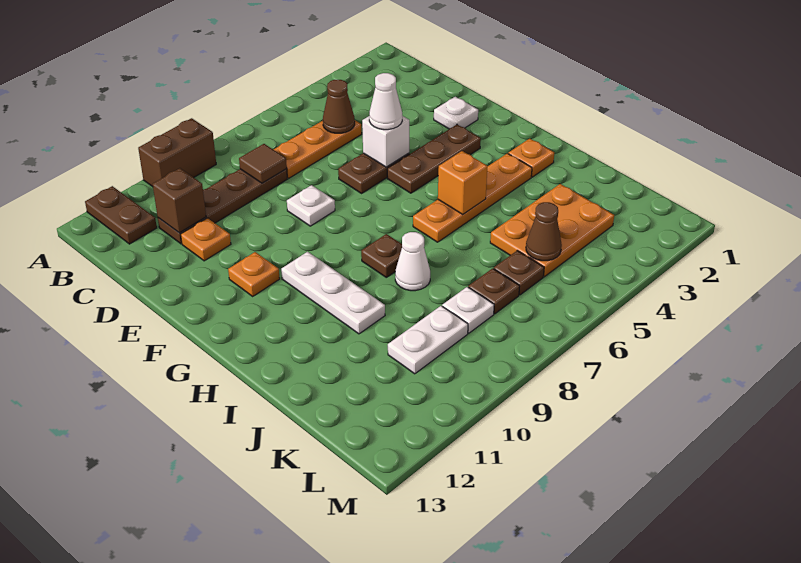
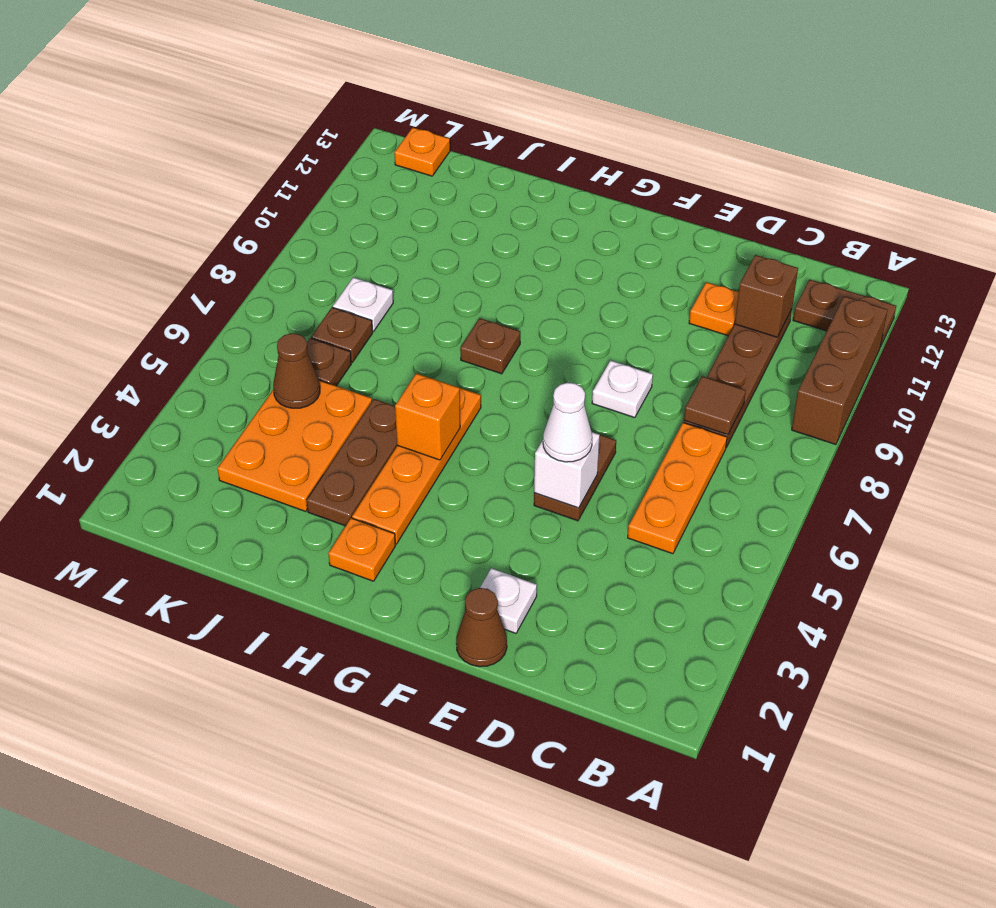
brown 1x2 brick [138,118,216,187] -> brown 1x3 brick [792,296,887,445]
brown 1x1 cone [323,80,355,133] -> brown 1x1 cone moved to [456,588,507,667]
brown 1x3 plate [387,125,481,193] -> brown 1x3 plate moved to [307,399,397,526]
orange 1x1 plate [228,252,280,296] -> orange 1x1 plate moved to [394,128,450,176]
white 1x3 plate [281,252,385,334] -> none
white 1x1 cone [395,232,430,291] -> none
white 1x2 plate [388,306,468,374] -> none

